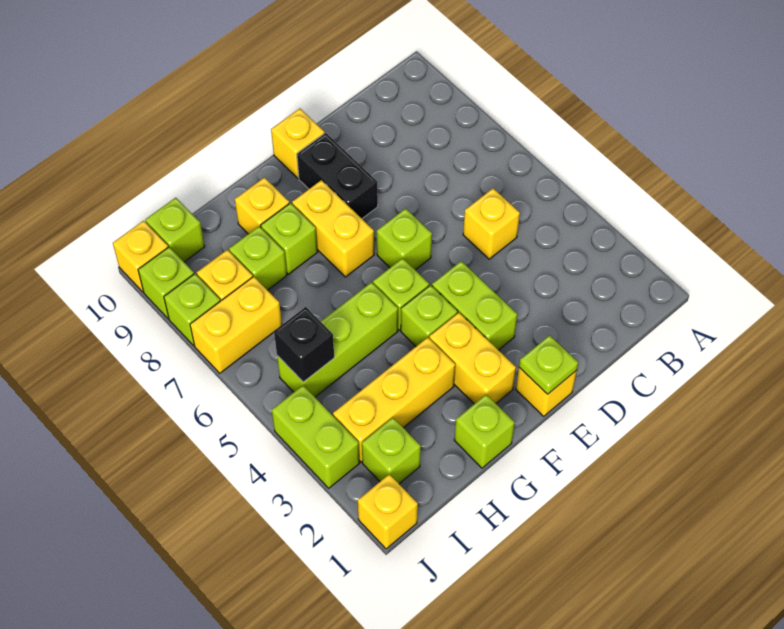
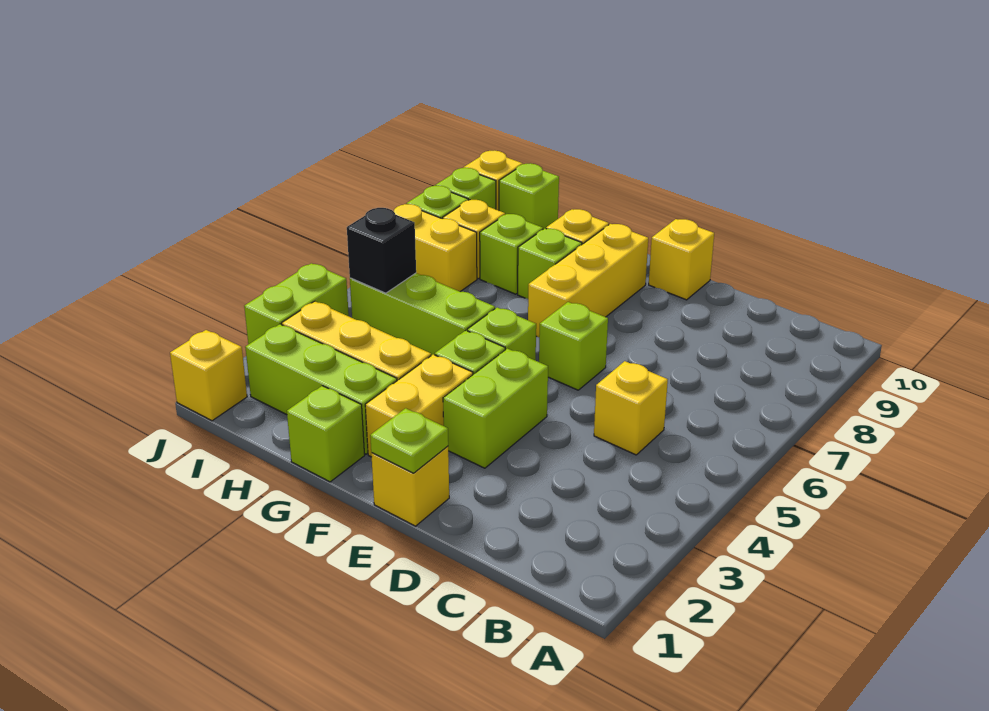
black 1x2 brick [297,133,378,219] -> none
yellow 1x2 brick [292,180,374,277] -> yellow 1x3 brick [528,224,648,337]
lime 1x1 brick [362,418,421,484] -> lime 1x3 brick [245,324,397,454]

